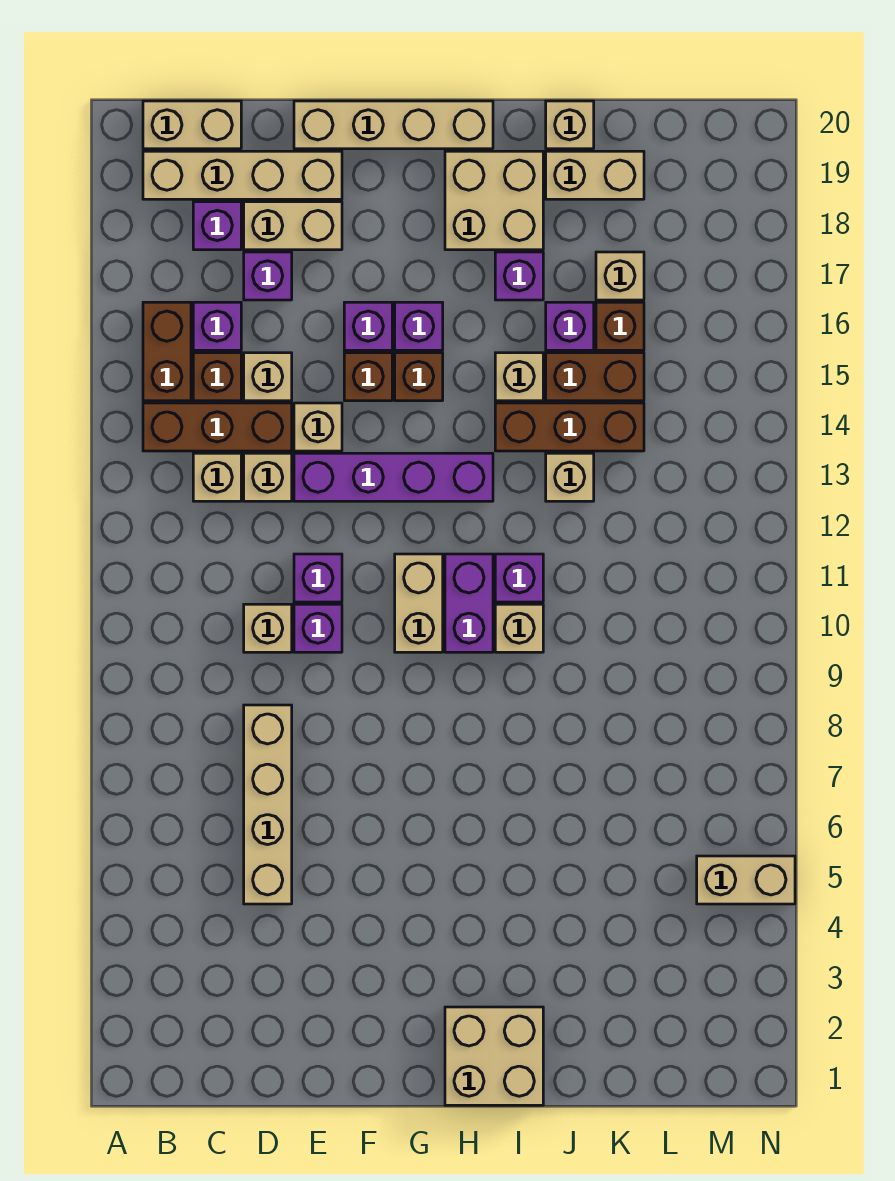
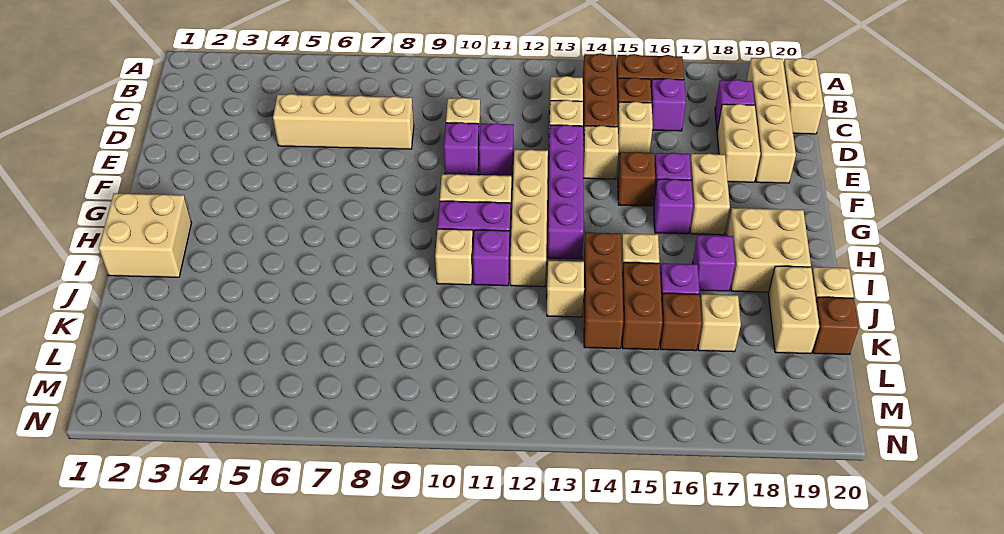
purple 1x1 brick [244,252,292,300] -> none
tan 1x4 brick [294,101,493,149] -> tan 1x4 brick moved to [510,150,548,287]
brown 1x1 brick [395,353,443,401] -> brown 1x1 brick moved to [813,297,859,355]
tan 1x2 brick [697,856,795,904] -> tan 1x2 brick moved to [690,154,730,235]

